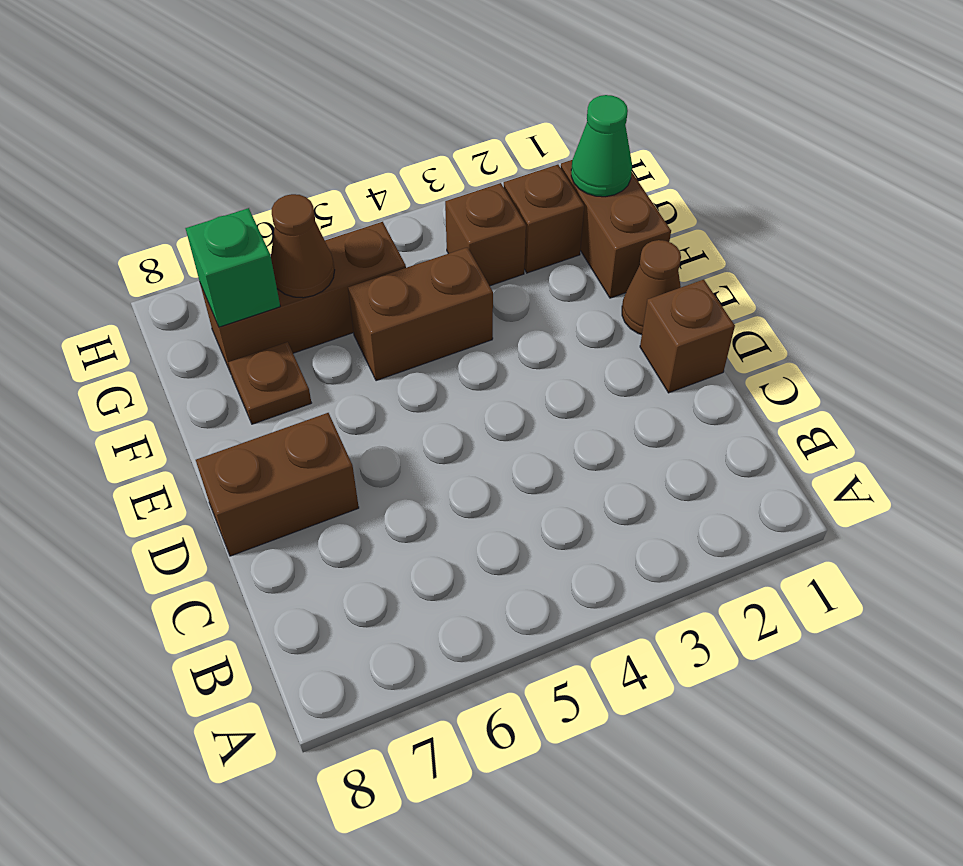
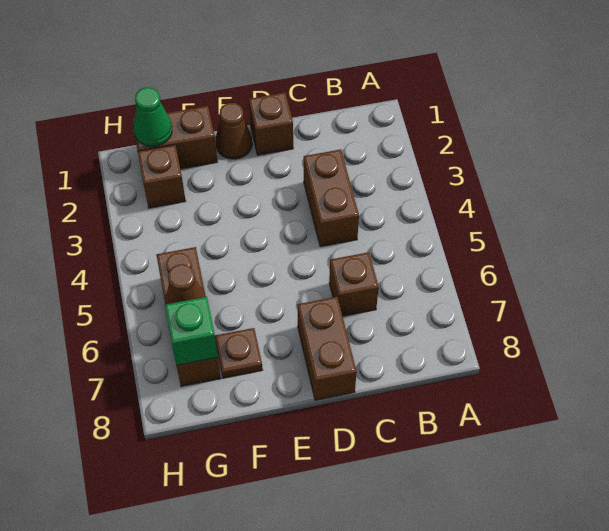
brown 1x2 brick [348,247,493,381] -> brown 1x2 brick moved to [304,149,359,247]
brown 1x1 brick [445,183,526,286] -> brown 1x1 brick moved to [329,252,379,316]

